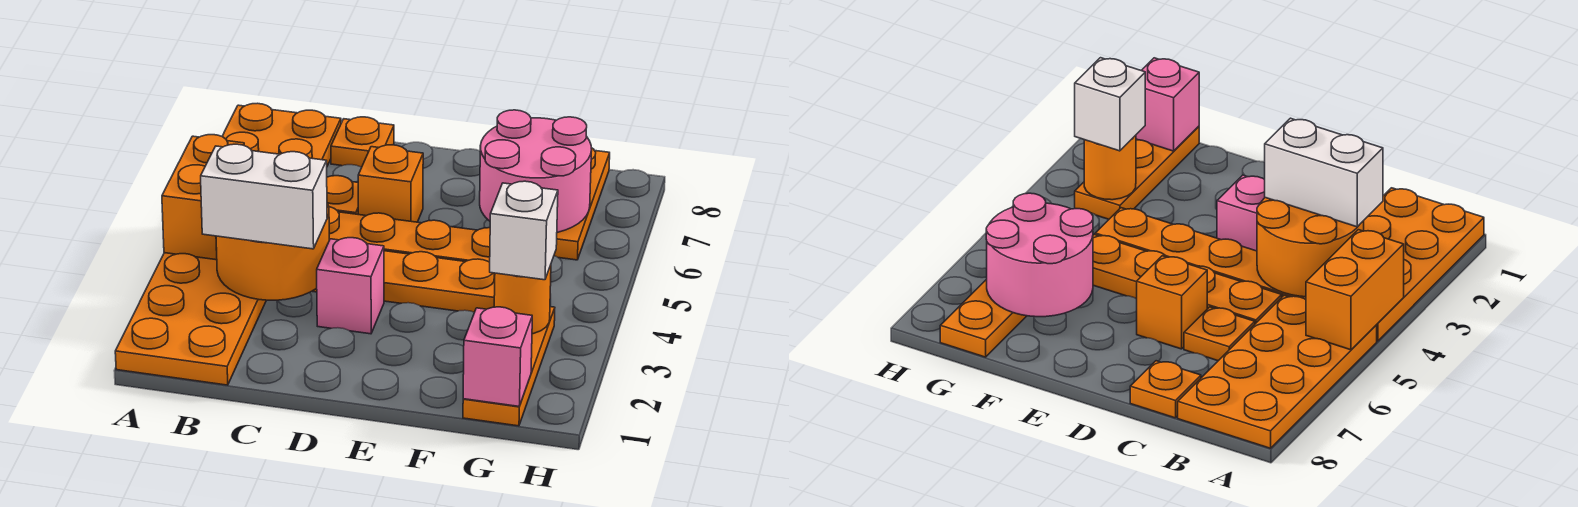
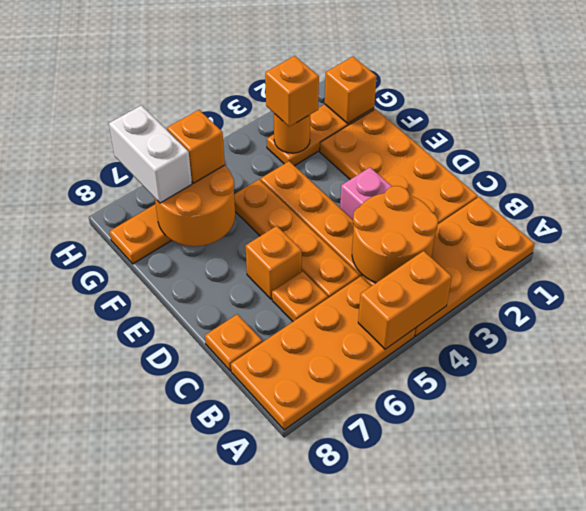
white 1x2 brick [201,144,327,249] -> white 1x2 brick moved to [109,105,192,203]
none -> orange 2x4 plate [320,109,478,224]
pink 2x2 round brick [480,110,592,233] -> orange 2x2 round brick [155,165,235,246]
pink 1x1 brick [463,307,532,406] -> orange 1x1 brick [325,57,377,124]
white 1x1 brick [490,181,558,280] -> orange 1x1 brick [265,56,319,127]
none -> orange 1x1 brick [167,110,225,183]

